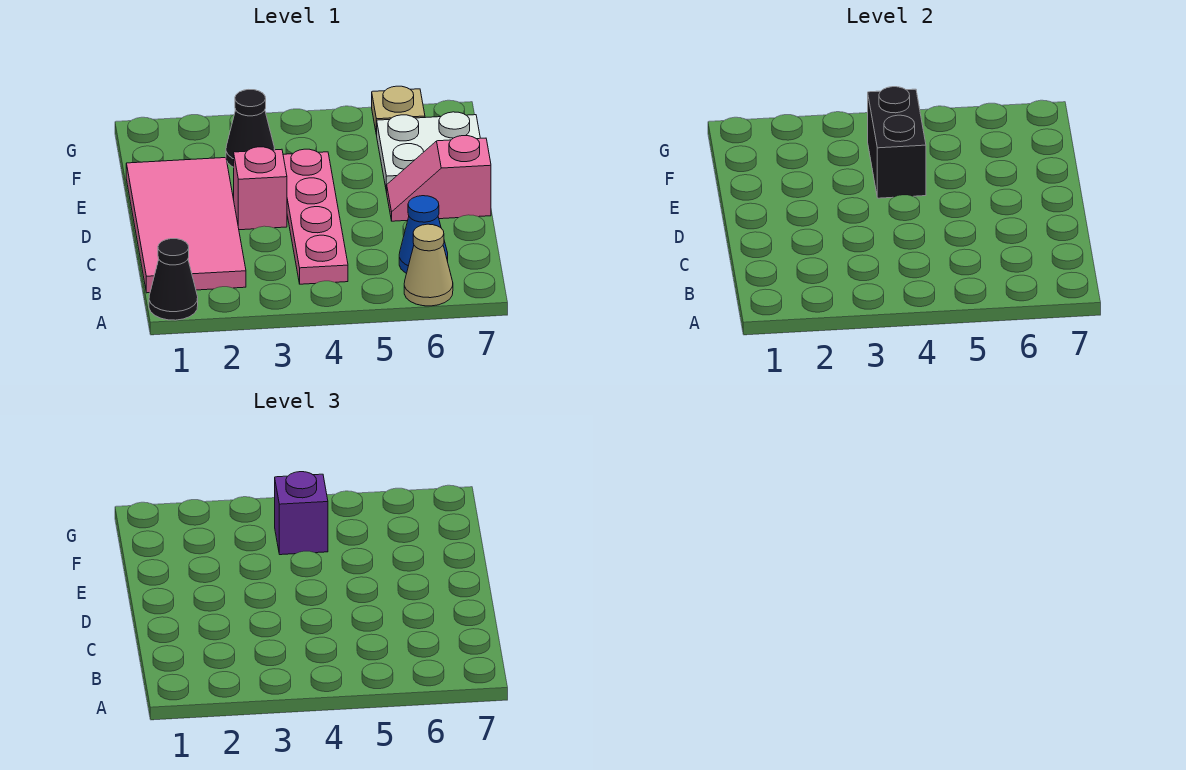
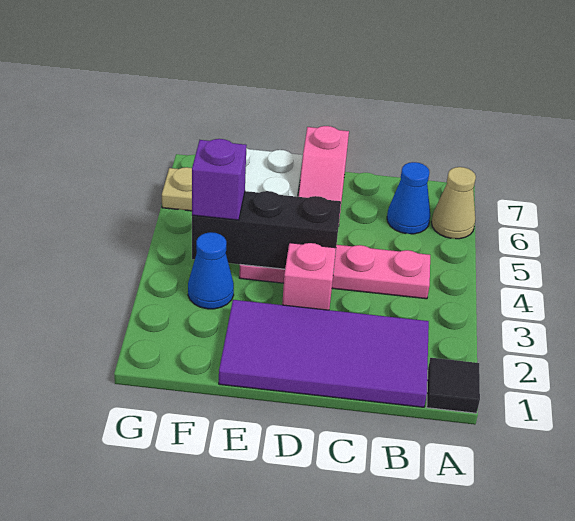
black 1x1 cone [149,239,198,320] -> black 1x1 tile [427,358,480,413]
pink 2x4 tile [126,158,246,293] -> purple 2x4 tile [219,300,429,407]
black 1x2 brick [868,87,926,198] -> black 1x3 brick [192,191,341,269]
black 1x1 cone [226,90,275,167] -> blue 1x1 cone [188,232,234,309]

